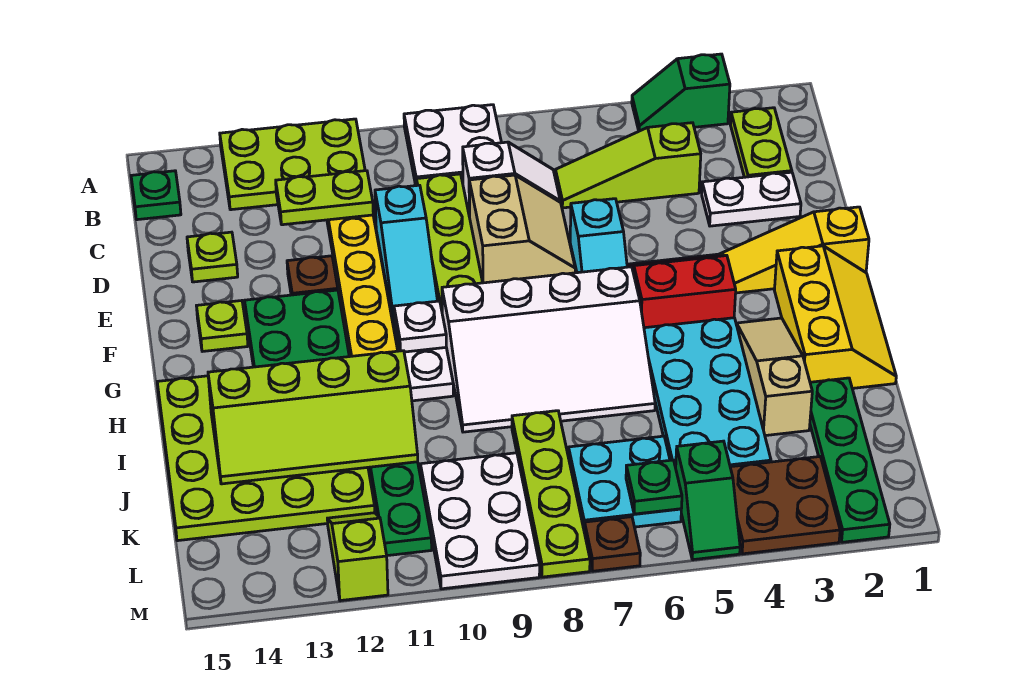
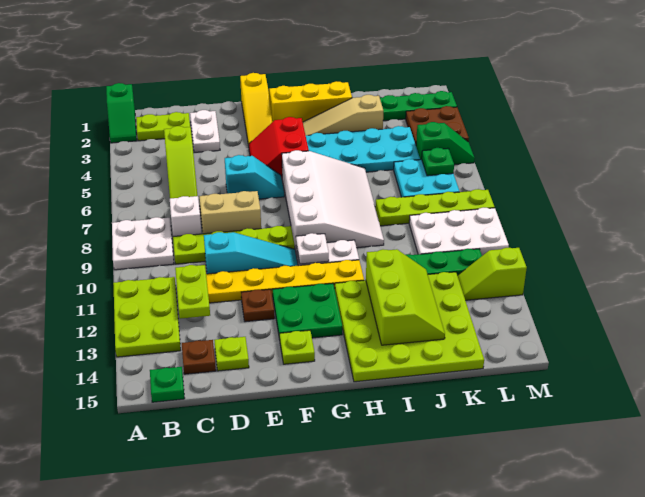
green 1x2 slope [632,54,730,131] -> green 1x2 slope moved to [106,83,137,143]
lime 2x4 slope [208,351,418,484] -> lime 2x3 slope [366,249,445,345]
brown 1x1 plate [584,517,640,571] -> brown 1x1 plate moved to [182,340,216,374]

